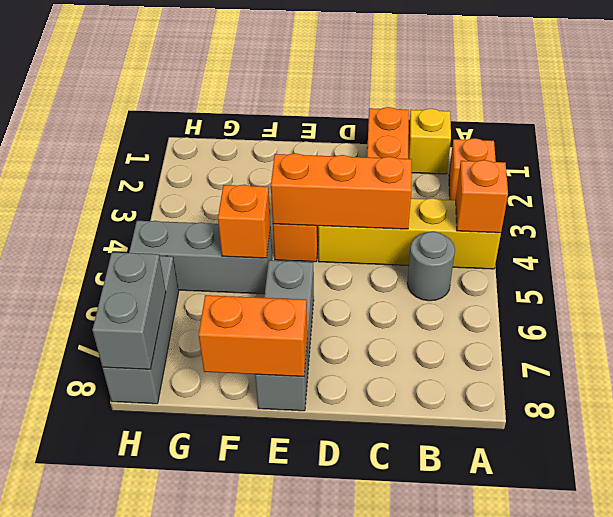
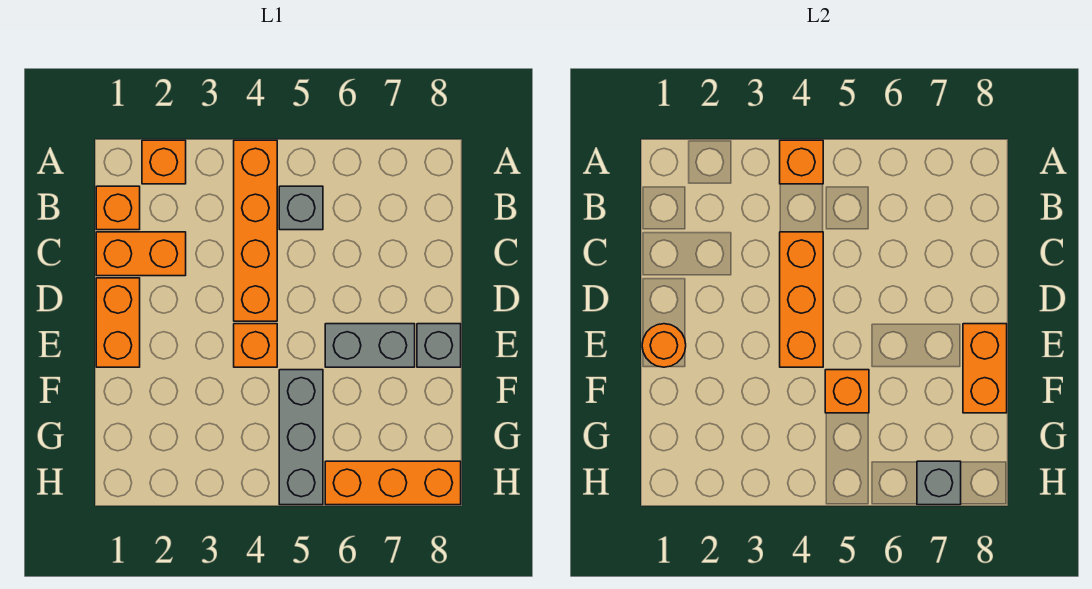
yellow 1x4 brick [318,198,501,269] -> orange 1x4 brick [234,140,277,321]
yellow 1x1 brick [408,109,451,174] -> orange 1x1 brick [96,186,140,230]
grey 1x1 round brick [407,231,455,301] -> grey 1x1 brick [279,186,323,230]
none -> orange 1x2 brick [96,278,140,367]
none -> orange 1x1 round brick [642,324,686,367]
grey 1x3 brick [103,256,179,404] -> orange 1x3 brick [325,461,461,505]
grey 1x2 brick [92,252,166,369] -> grey 1x1 brick [917,461,961,505]

